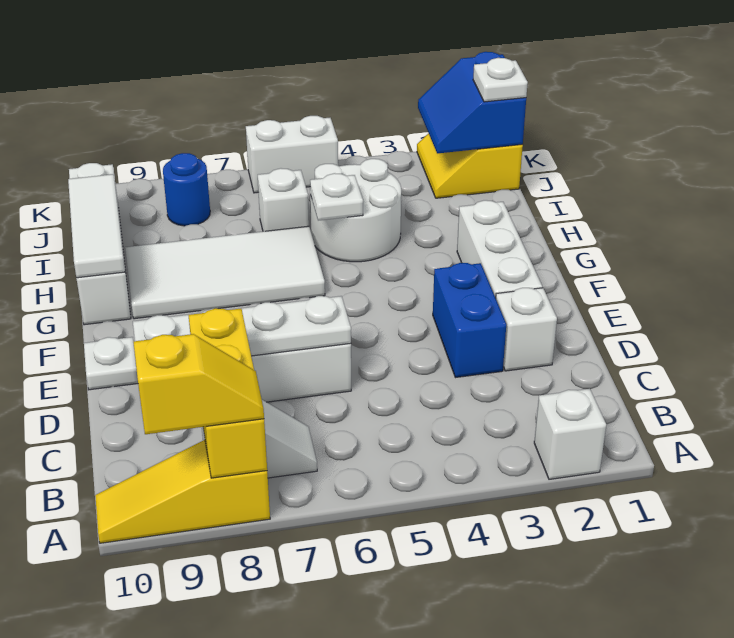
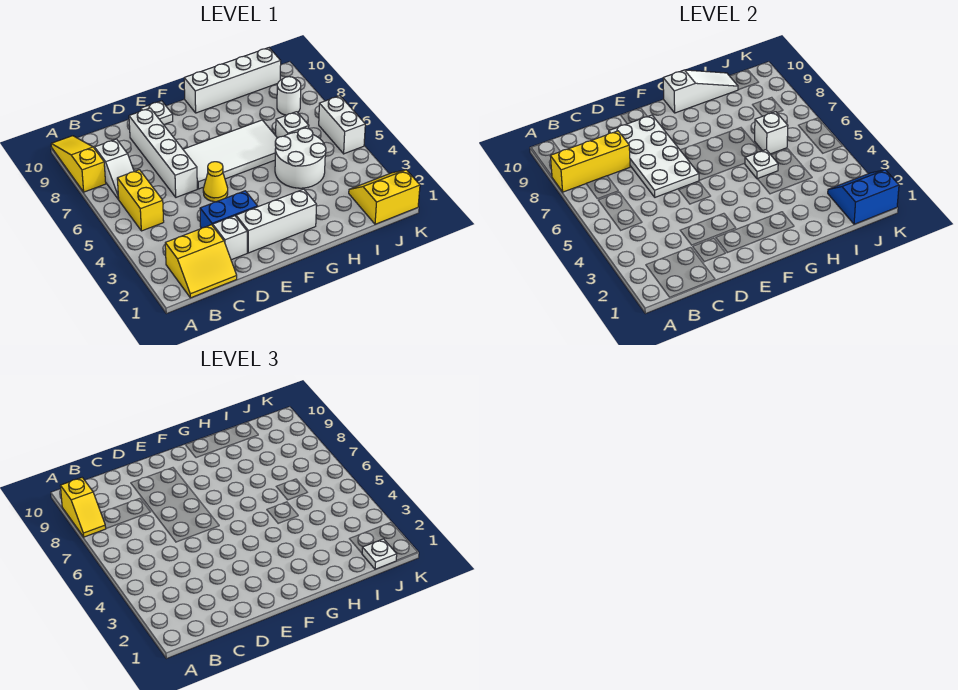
white 1x1 brick [534,389,606,479] -> white 1x1 brick moved to [755,112,788,154]
none -> yellow 2x2 slope [165,225,237,298]
none -> yellow 1x2 brick [117,170,164,231]
white 1x4 plate [133,296,351,356] -> white 2x4 plate [609,115,699,197]
none -> yellow 1x1 cone [203,162,228,202]
white 2x4 tile [125,226,325,319] -> white 2x4 tile turned to [183,120,277,189]
white 1x3 tile [68,174,125,278] -> white 1x3 slope [663,70,738,113]
blue 1x1 round brick [163,153,210,226] -> white 1x1 round brick [277,77,301,115]

